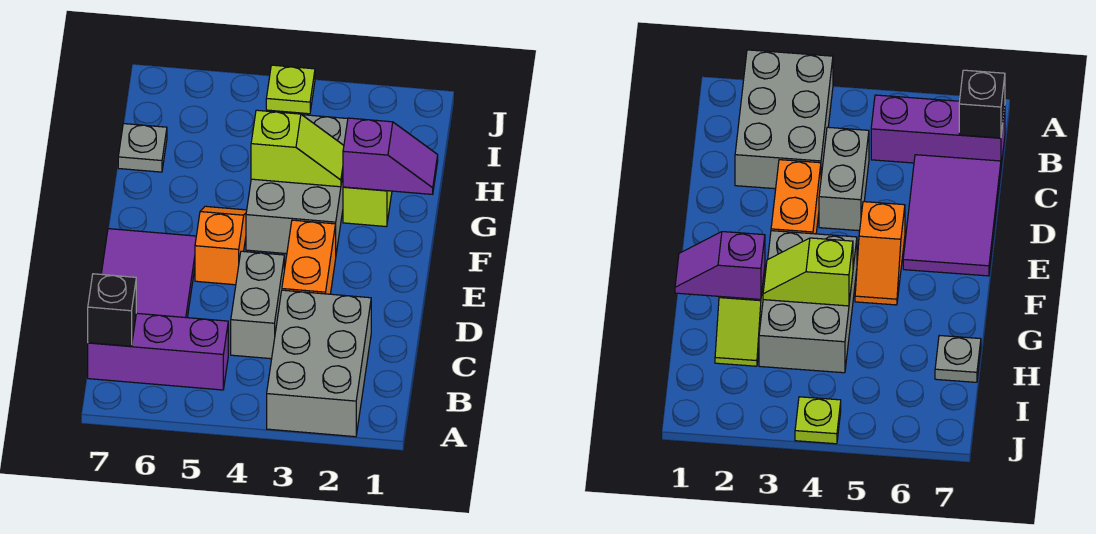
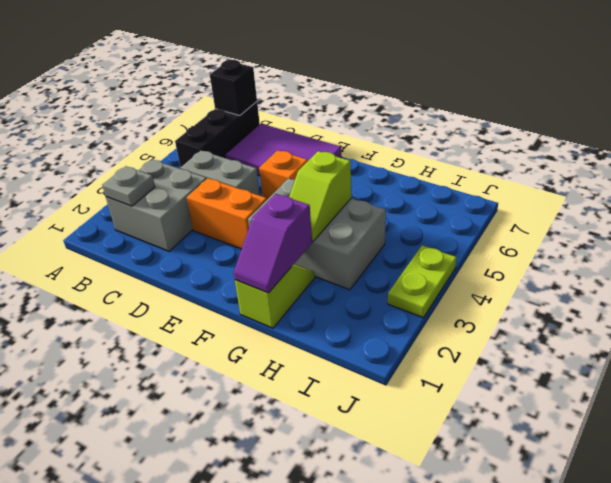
grey 2x3 brick [267,290,371,437] -> grey 2x2 brick [106,159,207,251]
purple 1x3 brick [88,313,228,390] -> black 1x3 brick [175,102,260,168]
lime 1x2 slope [343,187,392,227] -> lime 1x2 slope turned to [235,264,315,328]
grey 1x1 plate [118,124,167,172] -> grey 1x1 plate moved to [102,166,155,206]
lime 1x1 plate [266,65,315,114] -> lime 1x2 plate [388,245,457,318]

